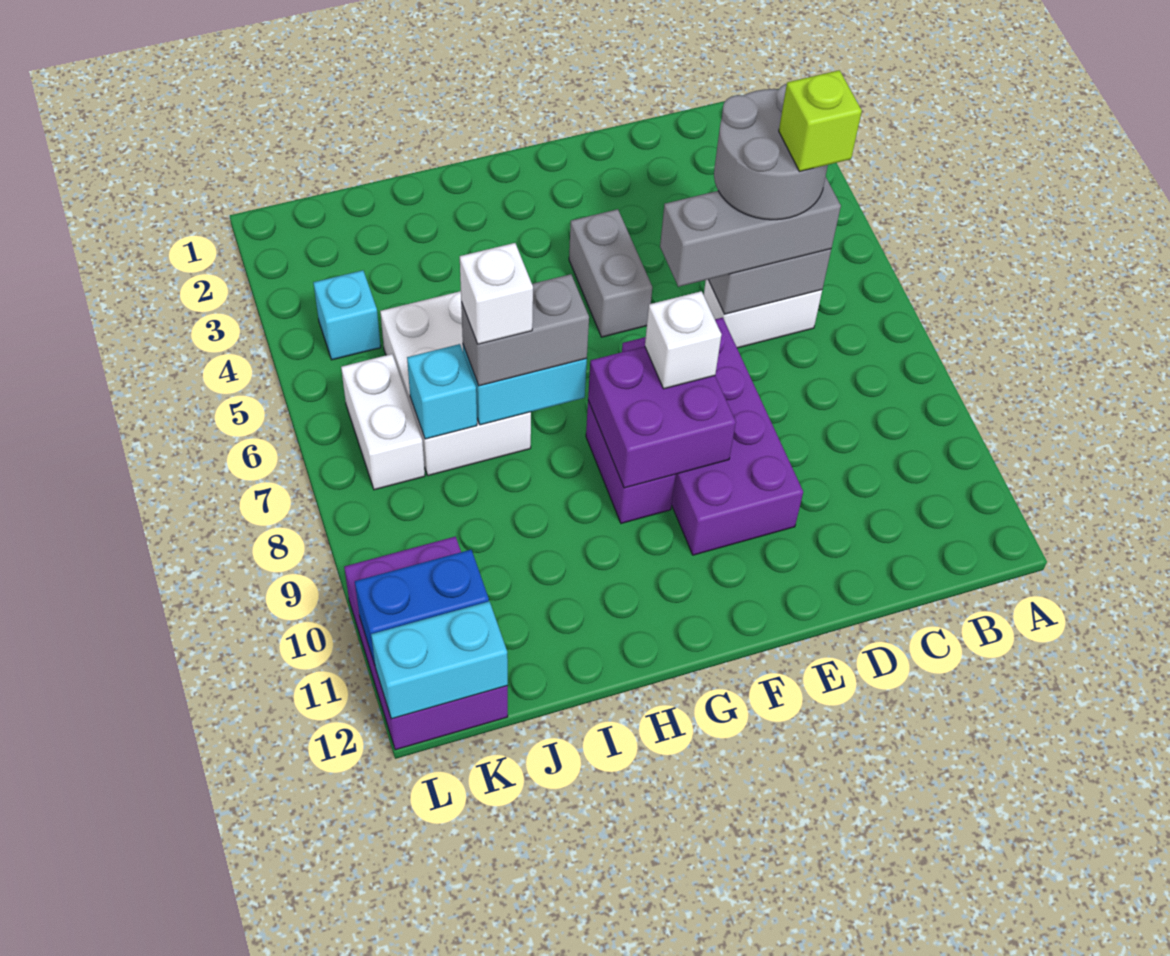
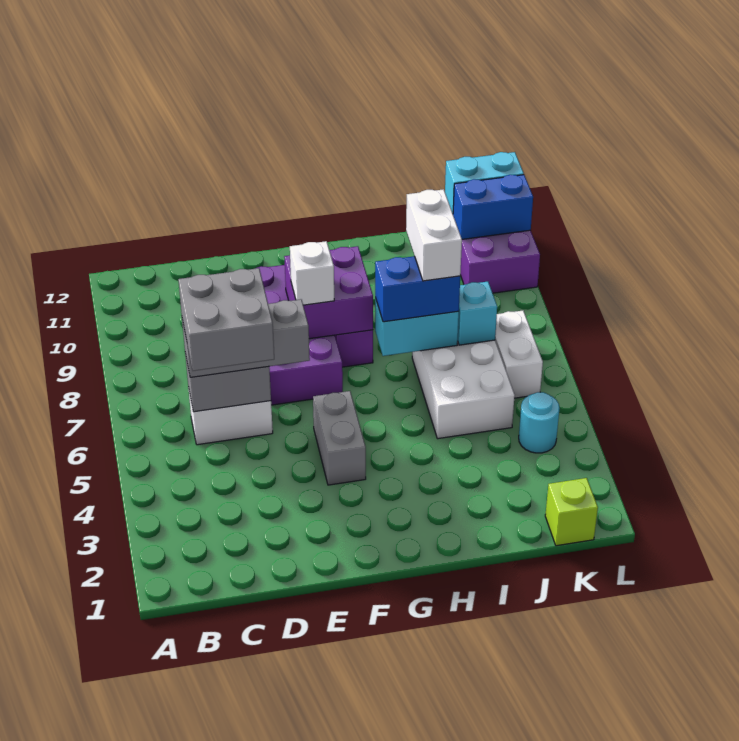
grey 2x2 round brick [714,84,828,220] -> grey 2x2 brick [178,268,274,371]
lime 1x1 brick [779,70,862,172] -> lime 1x1 brick moved to [545,478,598,546]
grey 1x2 brick [461,274,589,386] -> blue 1x2 brick [375,256,460,322]
white 1x1 brick [460,243,533,344] -> white 1x2 brick [406,189,462,281]
cyan 1x1 brick [313,270,381,360] -> cyan 1x1 round brick [519,392,559,453]

